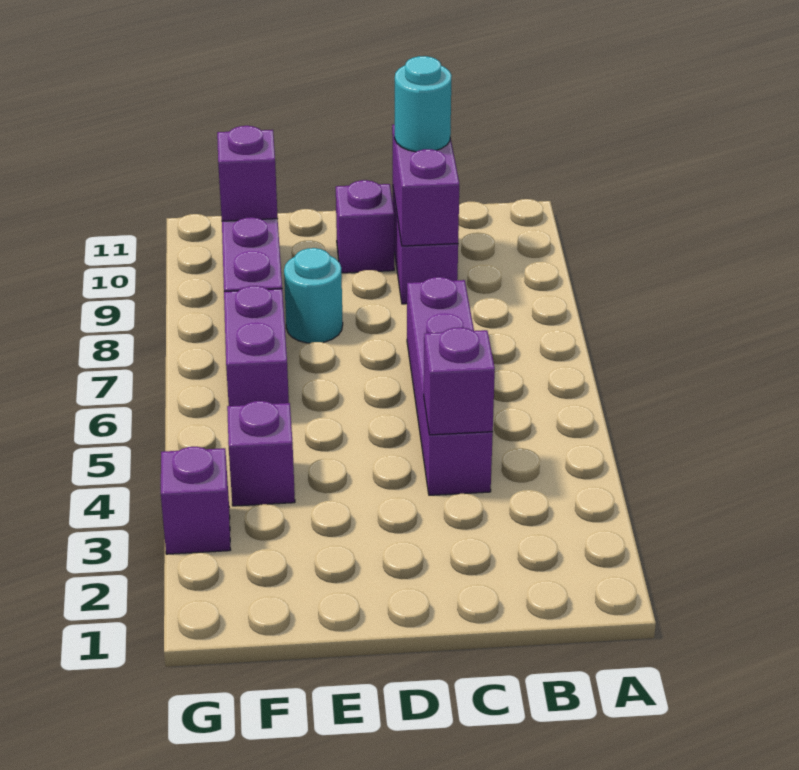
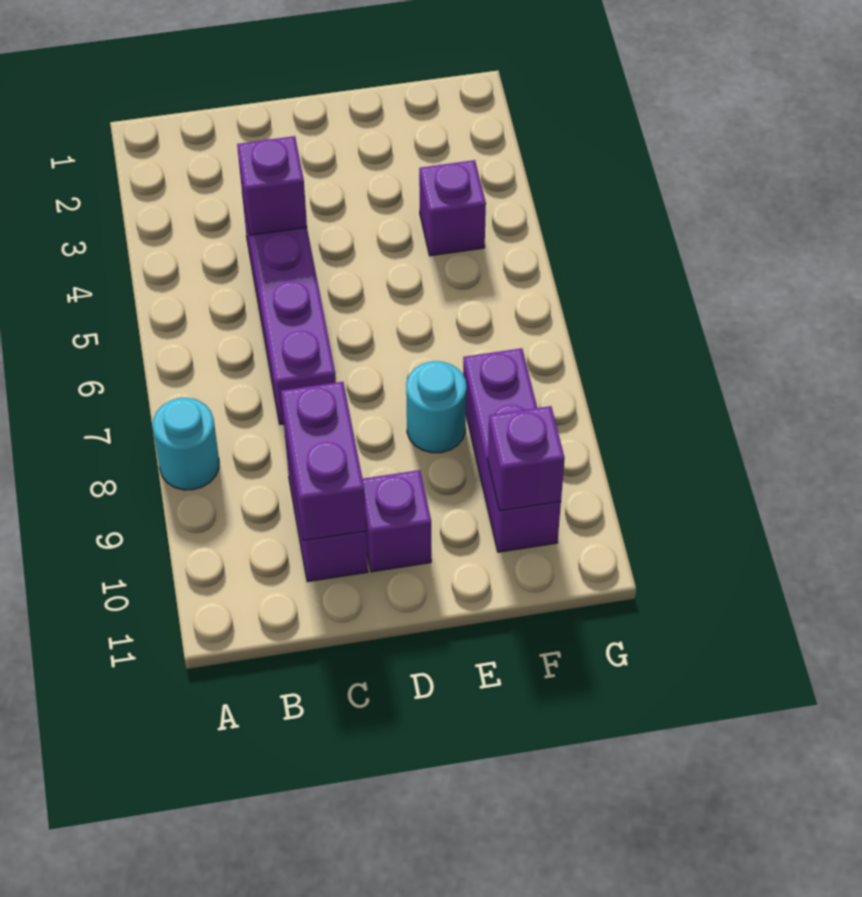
cyan 1x1 round brick [395,56,452,152] -> cyan 1x1 round brick moved to [153,398,219,490]
purple 1x2 brick [224,286,289,406] -> none
purple 1x1 brick [161,447,230,554] -> none

